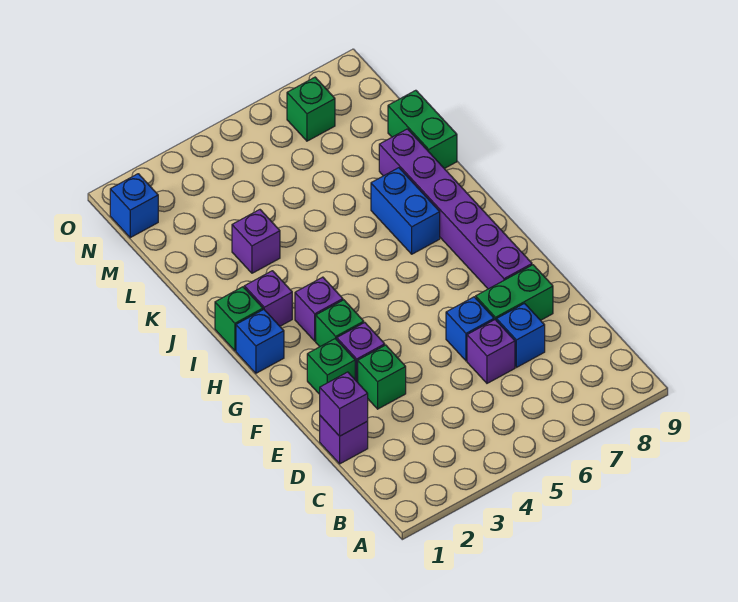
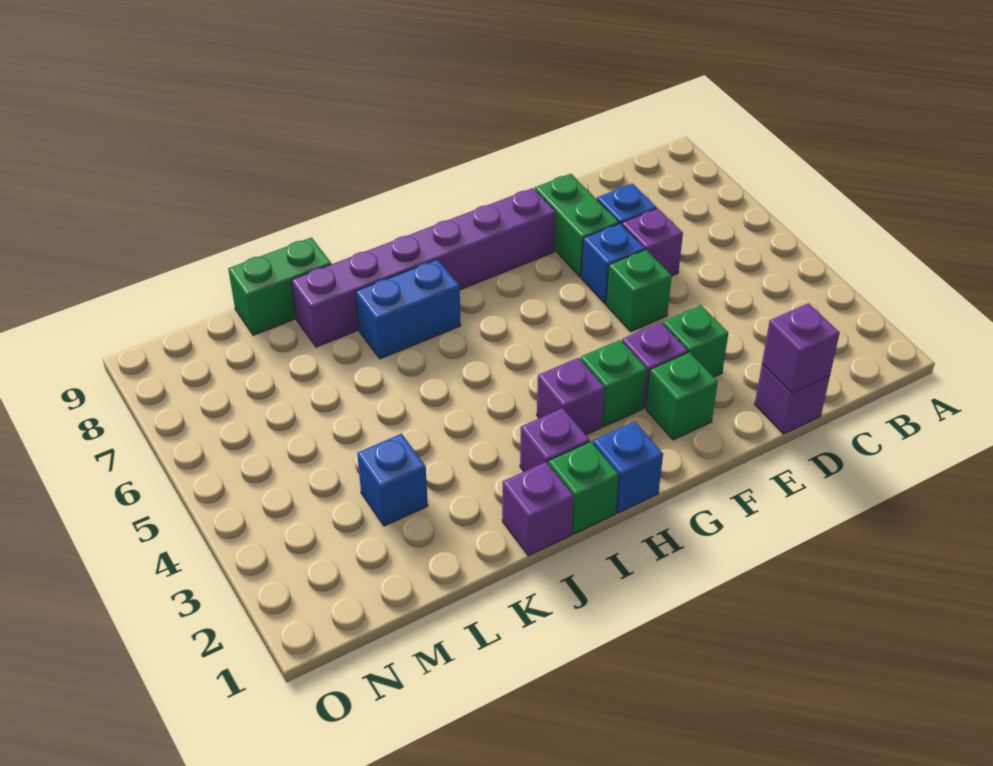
purple 1x1 brick [232,210,280,273] -> purple 1x1 brick moved to [502,462,573,556]
blue 1x1 brick [110,174,158,238] -> blue 1x1 brick moved to [357,434,428,526]
green 1x1 brick [287,77,335,141] -> green 1x1 brick moved to [606,250,672,331]

